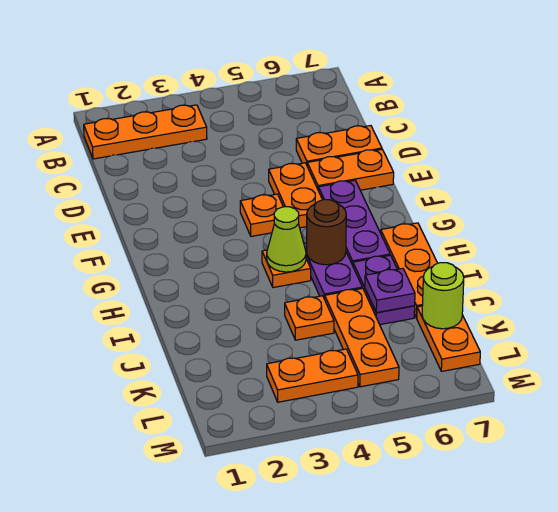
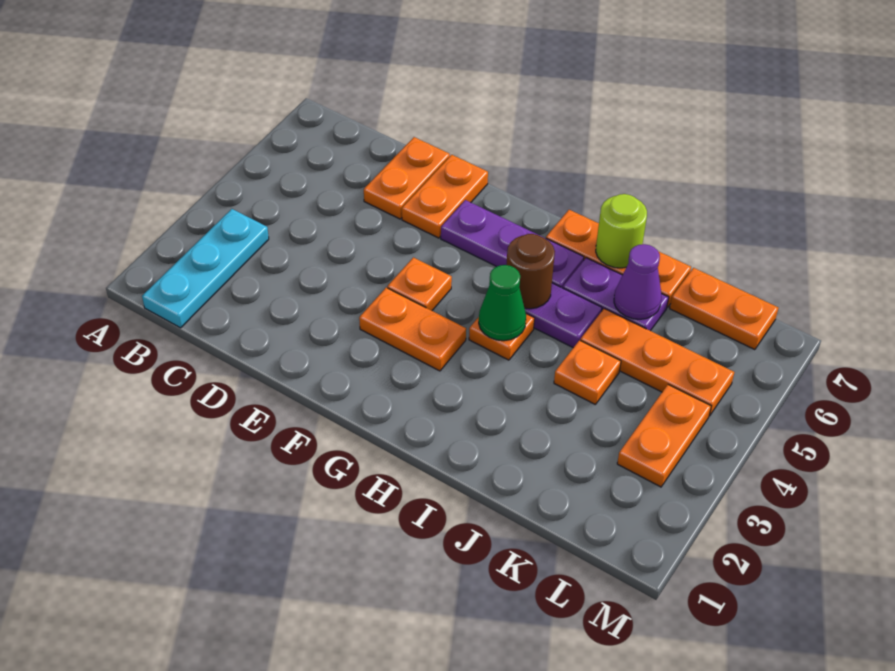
orange 1x3 plate [84,105,207,159] -> cyan 1x3 plate [142,209,269,328]
orange 1x2 plate [269,163,322,228] -> orange 1x2 plate moved to [359,288,466,371]
lime 1x1 cone [267,207,306,272] -> green 1x1 cone [479,265,526,341]
purple 1x1 plate [365,268,415,313] -> purple 1x1 cone [614,244,661,319]
lime 1x1 round brick [422,263,464,329] -> lime 1x1 round brick moved to [596,194,647,268]

